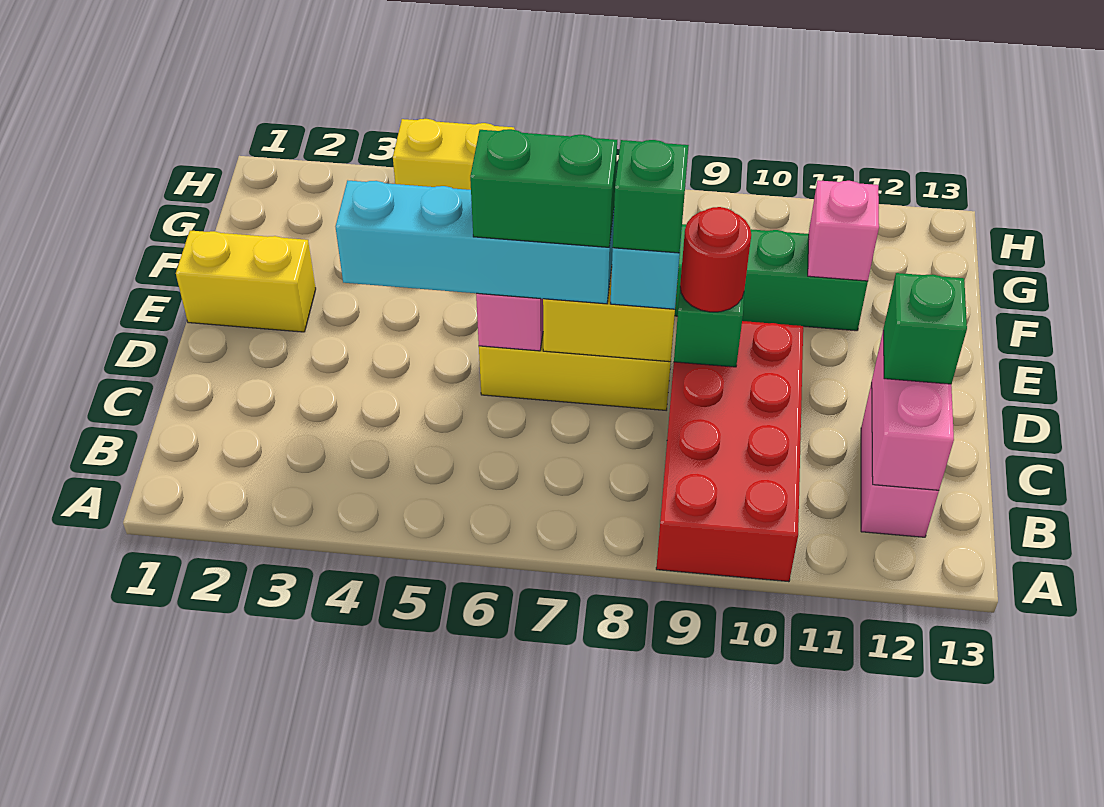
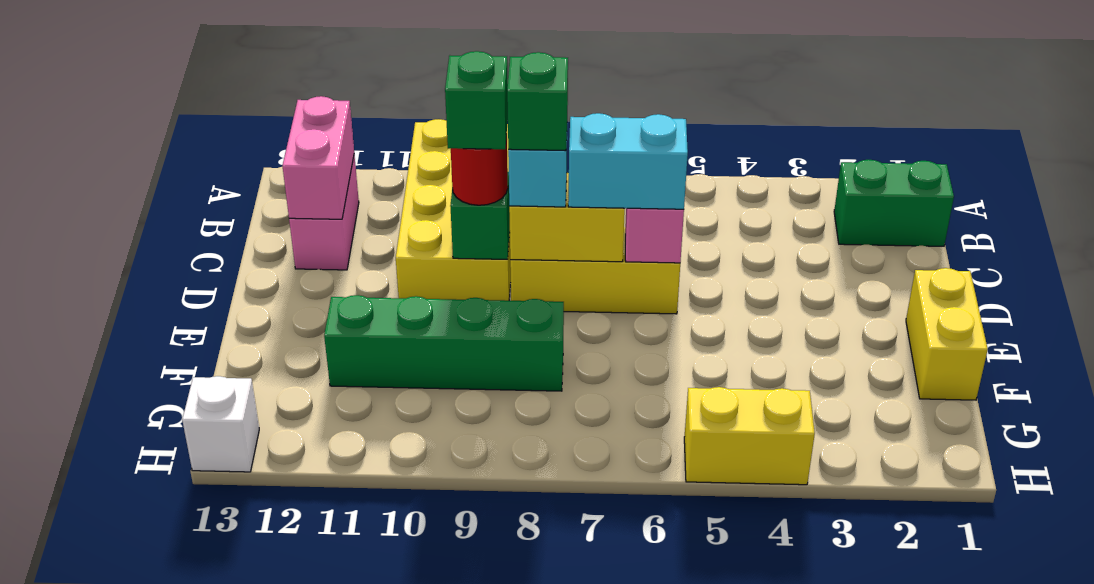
red 2x4 brick [656,321,803,582] -> yellow 2x4 brick [396,119,511,301]
green 1x1 brick [883,273,967,384] -> green 1x1 brick moved to [445,51,508,149]
cyan 1x4 brick [336,181,614,304] -> cyan 1x2 brick [568,113,688,209]
green 1x2 brick [470,129,617,247] -> green 1x2 brick moved to [834,160,954,246]
yellow 1x2 brick [176,230,316,332] -> yellow 1x2 brick turned to [906,268,988,400]
pink 1x1 brick [808,180,879,281] -> none
none -> white 1x1 brick [182,376,259,472]

